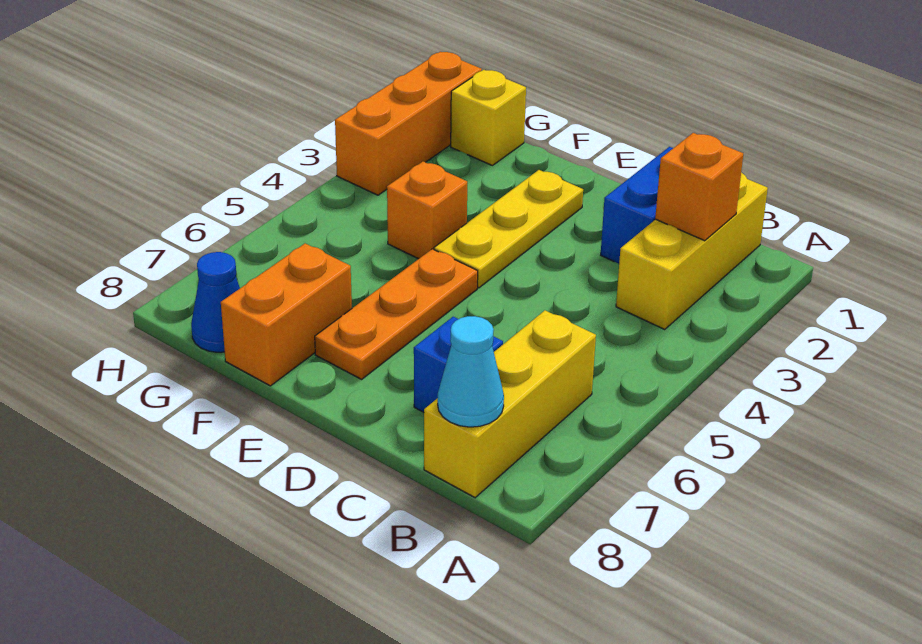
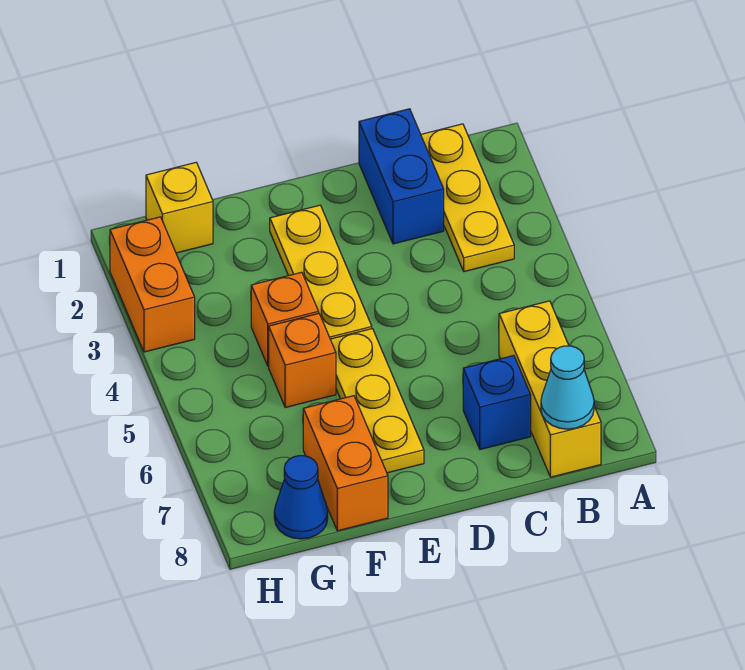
yellow 1x3 brick [616,173,768,329] -> yellow 1x3 plate [421,124,514,272]
orange 1x1 brick [655,133,743,241] -> orange 1x1 brick moved to [269,314,336,408]
orange 1x3 plate [315,249,478,379] -> yellow 1x3 plate [330,329,424,473]
orange 1x3 brick [335,52,482,195] -> orange 1x2 brick [110,217,195,352]

